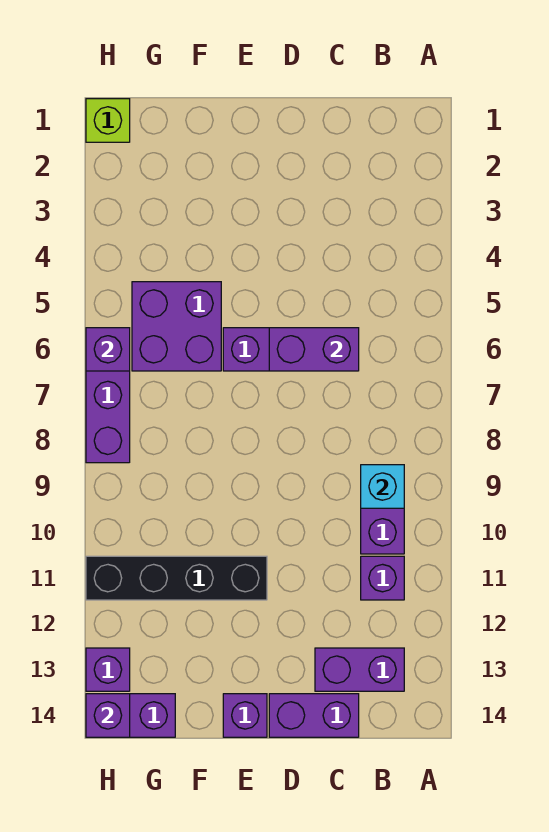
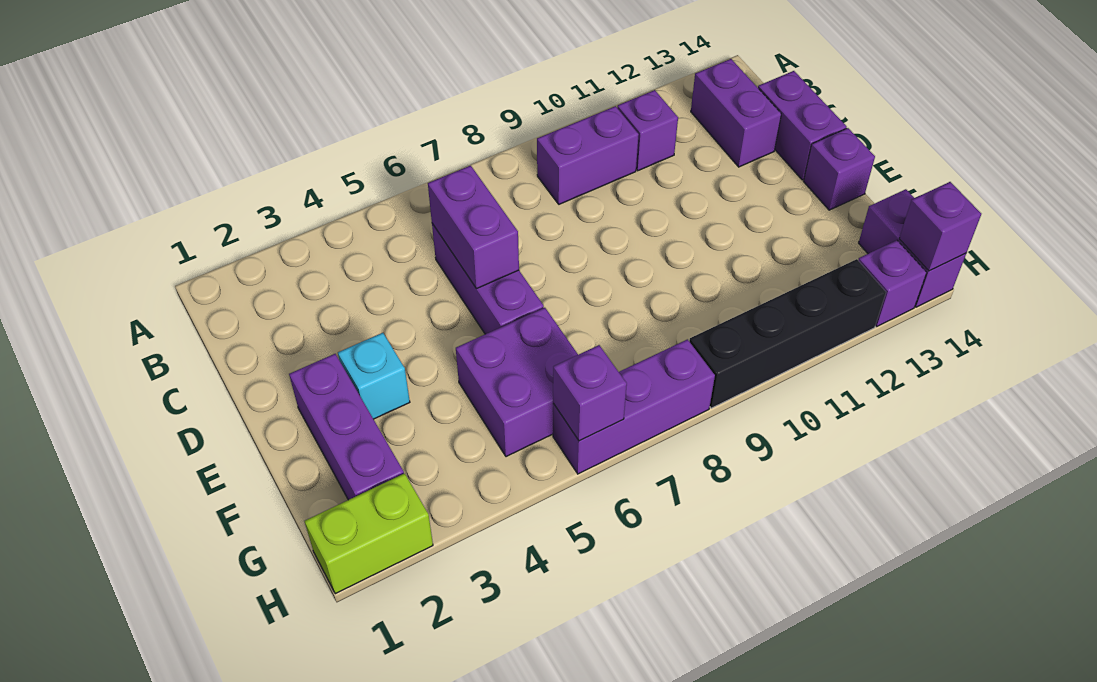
cyan 1x1 brick [361,465,404,508] -> cyan 1x1 brick moved to [338,333,410,419]
none -> purple 1x3 brick [289,354,404,500]
black 1x4 brick [86,556,267,600] -> black 1x4 brick turned to [689,259,886,408]
lime 1x1 brick [86,99,130,142] -> lime 1x2 brick [304,473,433,594]

